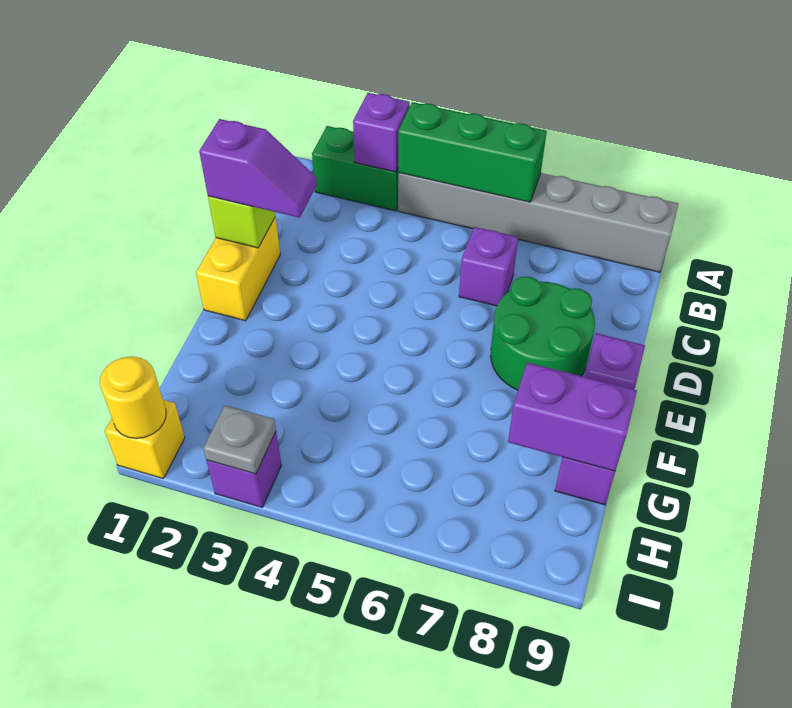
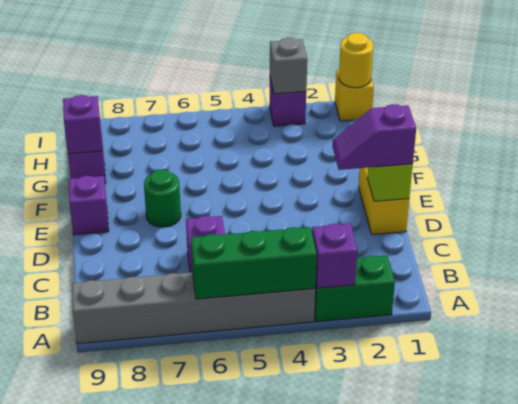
green 2x2 round brick [491,277,595,390] -> green 1x1 round brick [144,170,181,227]
purple 1x2 brick [508,362,637,471] -> purple 1x1 brick [63,95,102,154]
grey 1x1 plate [203,405,276,474] -> grey 1x1 brick [270,38,307,94]

